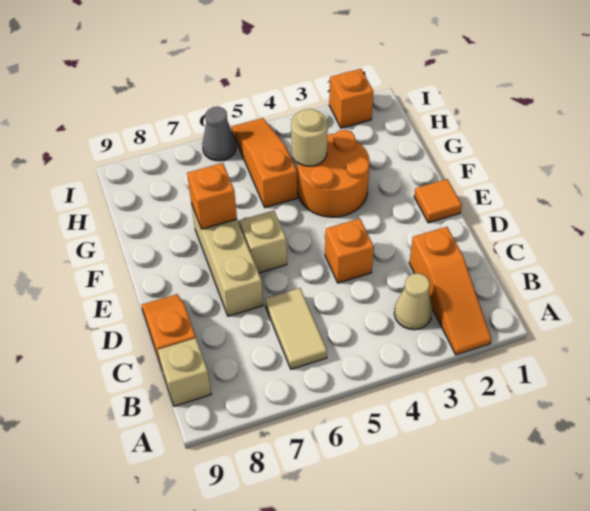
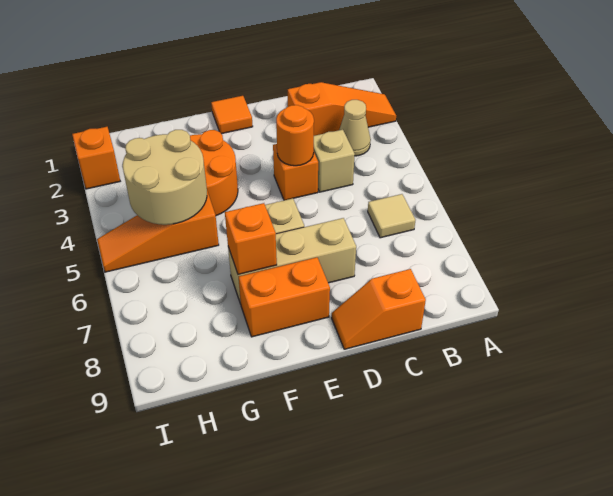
tan 1x2 tile [265,288,327,369] -> tan 1x1 tile [368,194,415,238]
tan 1x1 brick [158,338,211,406] -> tan 1x1 brick moved to [314,130,355,192]
none -> orange 1x1 round brick [276,105,314,166]
none -> orange 1x2 brick [239,257,330,337]
tan 1x1 round brick [291,109,328,166] -> tan 2x2 round brick [123,130,207,225]
grey 1x1 cone [202,107,236,161] -> none

